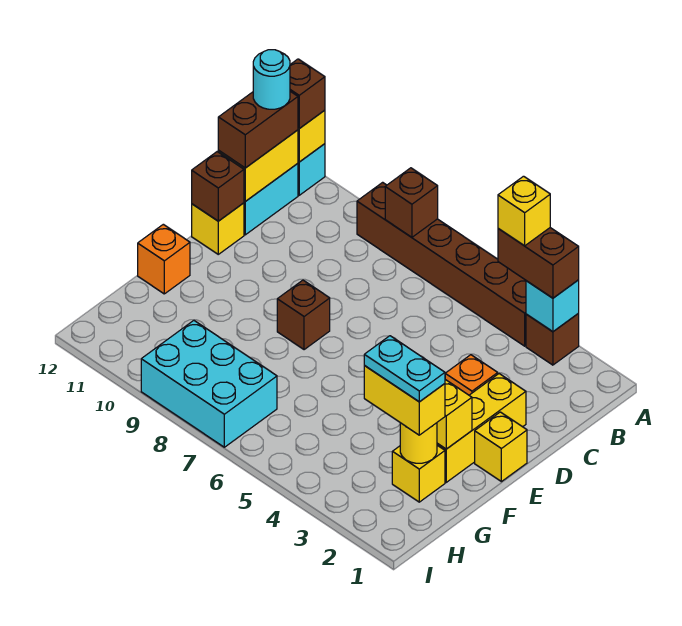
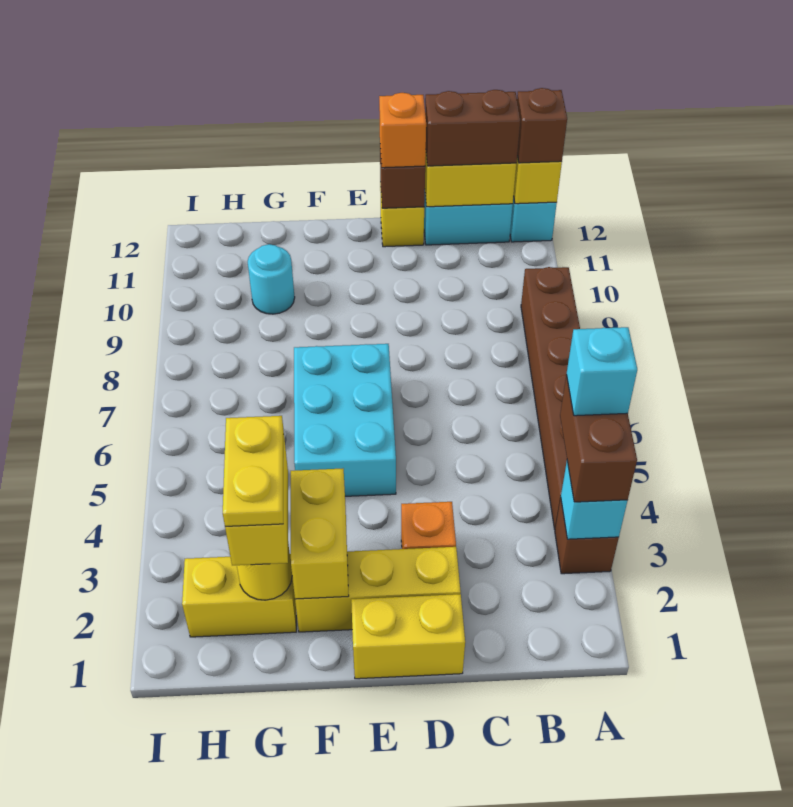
yellow 1x1 brick [498,176,550,246] -> cyan 1x1 brick [566,327,637,416]
brown 1x1 brick [385,168,438,237] -> none
cyan 1x1 round brick [253,50,290,109] -> cyan 1x1 round brick moved to [248,244,295,314]
yellow 1x1 brick [475,412,527,482] -> yellow 1x2 brick [351,594,465,679]
brown 1x1 brick [277,280,330,350] -> none
orange 1x1 brick [138,224,190,294] -> orange 1x1 brick moved to [379,93,426,168]
yellow 1x1 brick [392,445,445,502] -> yellow 1x2 brick [182,554,296,637]
cyan 1x2 plate [364,336,445,402] -> yellow 1x2 plate [223,416,284,526]
cyan 2x3 brick [141,321,277,447] -> cyan 2x3 brick moved to [294,344,396,496]

